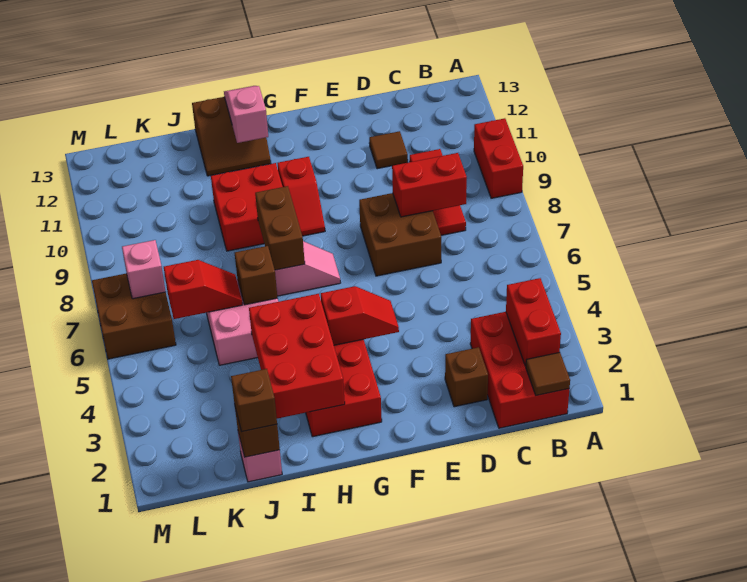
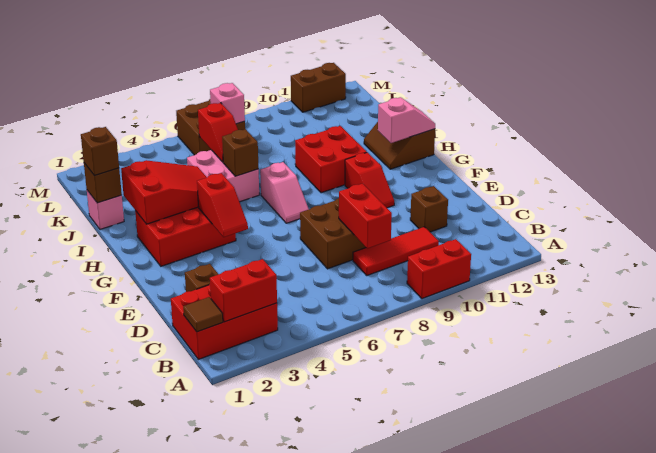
brown 1x1 tile [369,131,408,169] -> brown 1x1 brick [410,186,448,232]
red 1x2 slope [278,157,325,236] -> red 1x2 slope turned to [345,152,394,208]
red 2x3 brick [249,294,345,419] -> red 2x3 slope [121,160,207,224]
brown 1x2 brick [255,186,305,270] -> brown 1x2 brick moved to [291,63,346,112]

